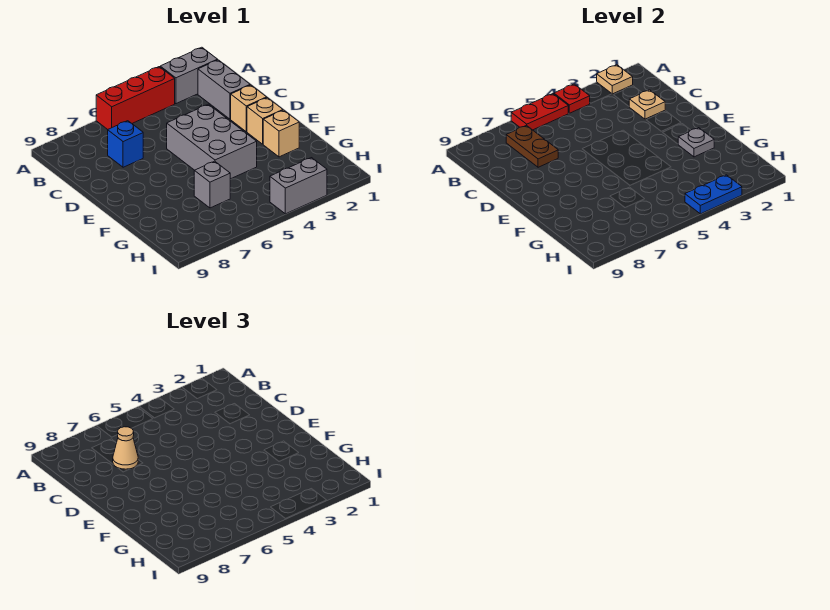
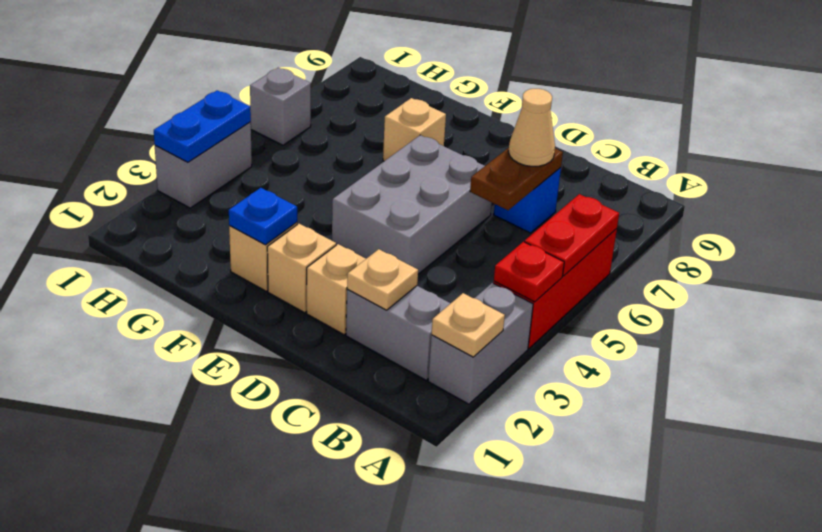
brown 1x2 plate [506,125,558,167] -> brown 1x2 plate turned to [470,148,563,210]
grey 2x3 brick [167,104,257,179] -> grey 2x3 brick turned to [332,135,492,274]
grey 1x1 plate [678,128,714,157] -> blue 1x1 plate [229,188,297,245]
none -> tan 1x1 brick [383,98,446,161]
grey 1x1 brick [194,161,230,208] -> grey 1x1 brick moved to [250,68,311,145]

